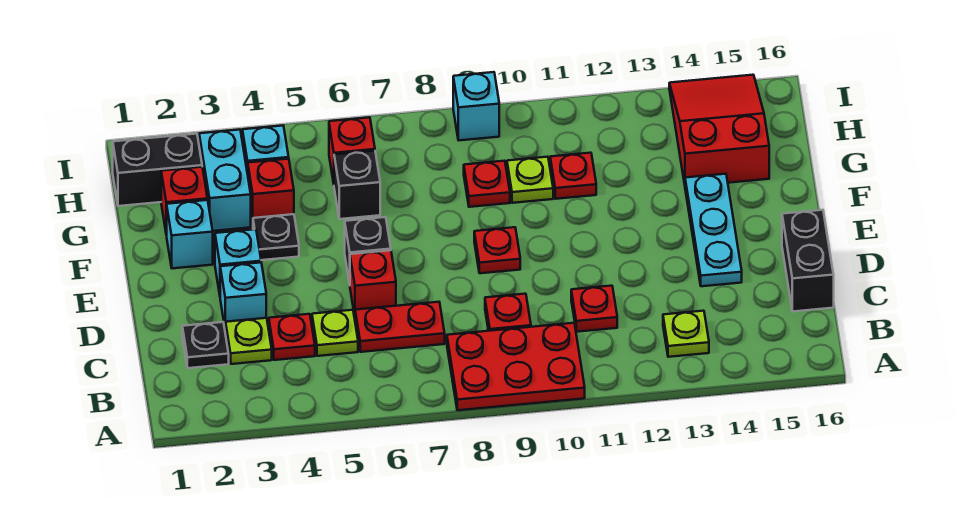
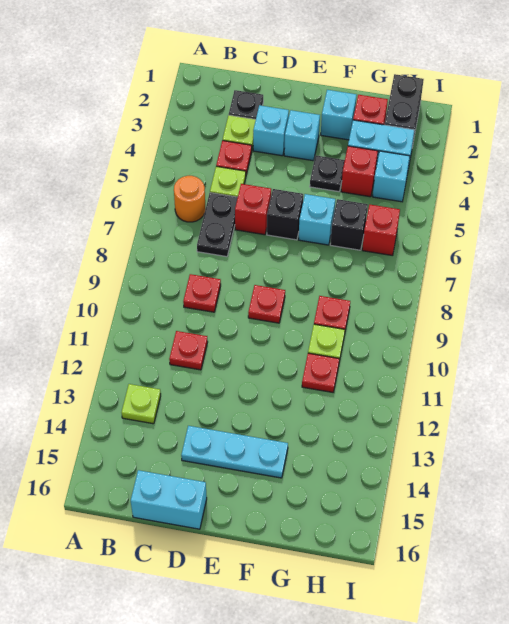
red 2x3 plate [447,323,585,410] -> none
none -> orange 1x1 round brick [174,176,205,222]
red 1x2 plate [355,302,445,352] -> black 1x2 plate [197,193,238,257]
black 1x2 brick [782,210,834,311] -> cyan 1x2 brick [131,470,207,529]
red 2x3 slope [669,75,769,184] -> none
cyan 1x1 brick [453,72,499,140] -> cyan 1x1 brick moved to [299,194,335,245]

